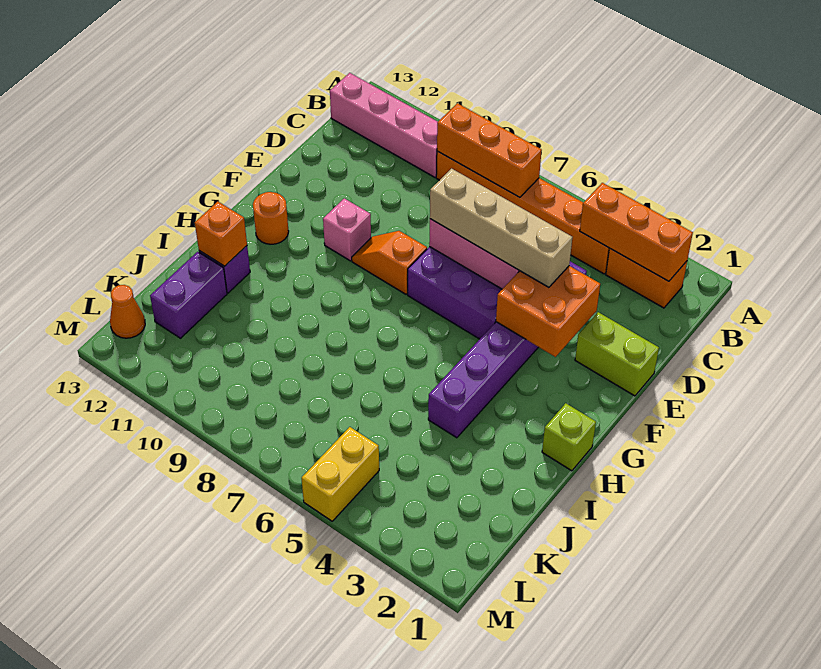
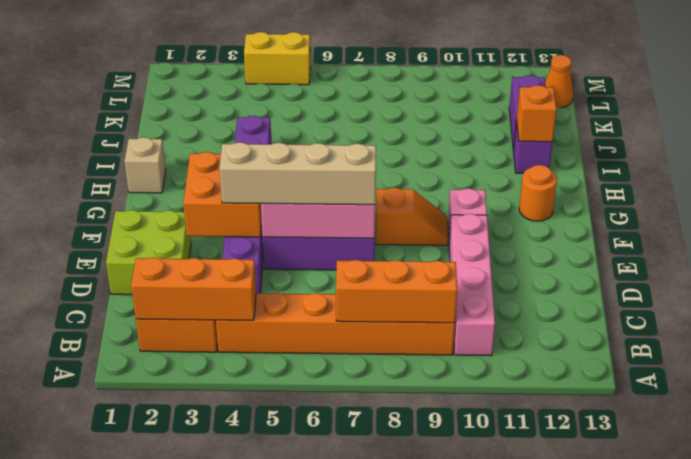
pink 1x4 brick [330,73,438,177] -> pink 1x4 brick turned to [449,214,495,356]
lime 1x2 brick [575,312,659,396] -> lime 2x2 brick [106,210,191,295]
lime 1x1 brick [542,403,596,471] -> tan 1x1 brick [125,137,166,193]
yellow 1x2 brick [302,427,379,521] -> yellow 1x2 brick turned to [244,32,310,85]

